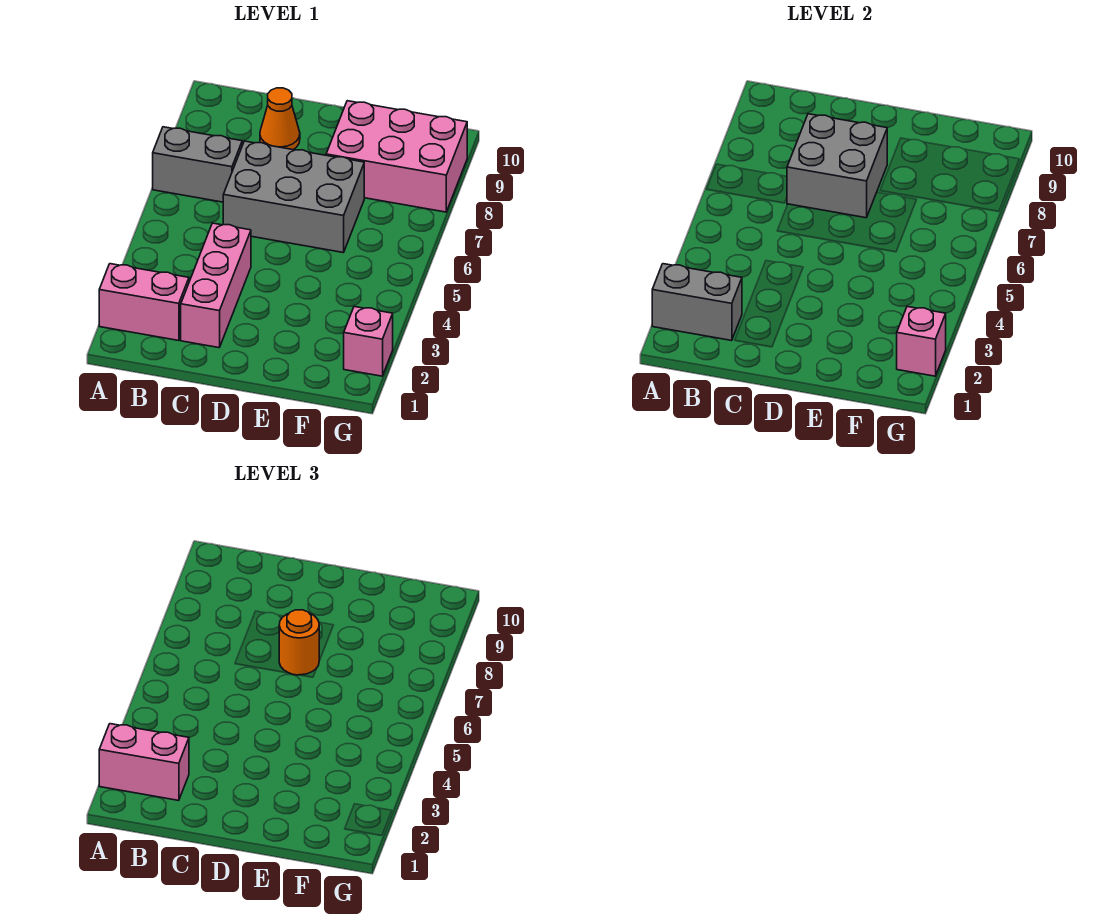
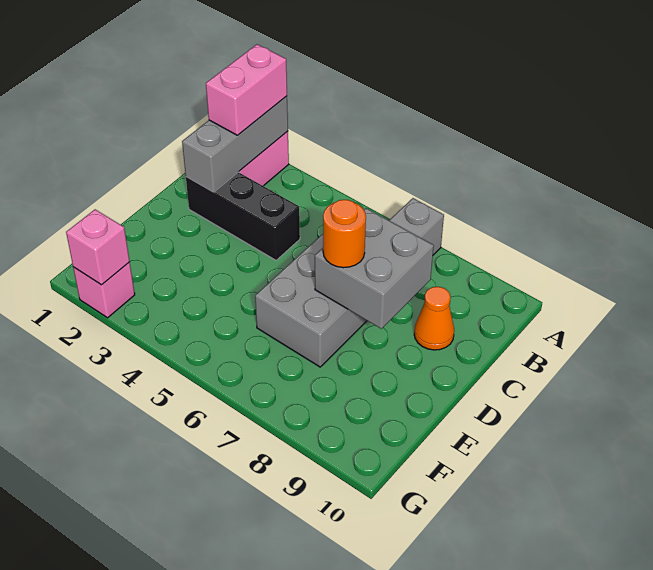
grey 1x2 brick [652,264,742,341] -> grey 1x3 brick [182,96,288,192]
pink 1x3 brick [181,223,251,348] -> black 1x3 brick [186,172,300,260]
pink 2x3 brick [326,101,467,212] -> none

